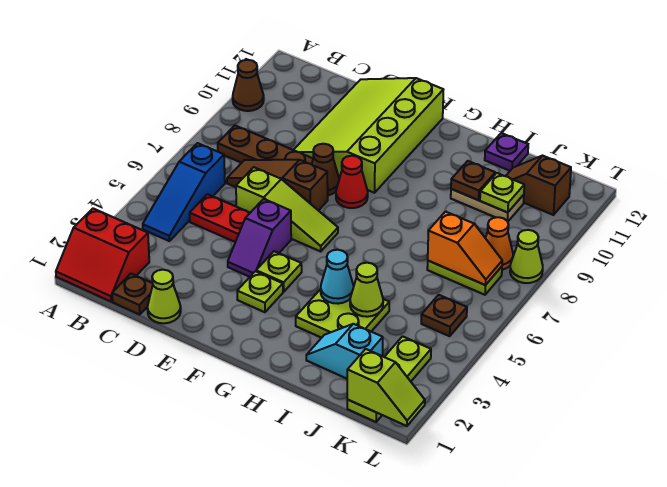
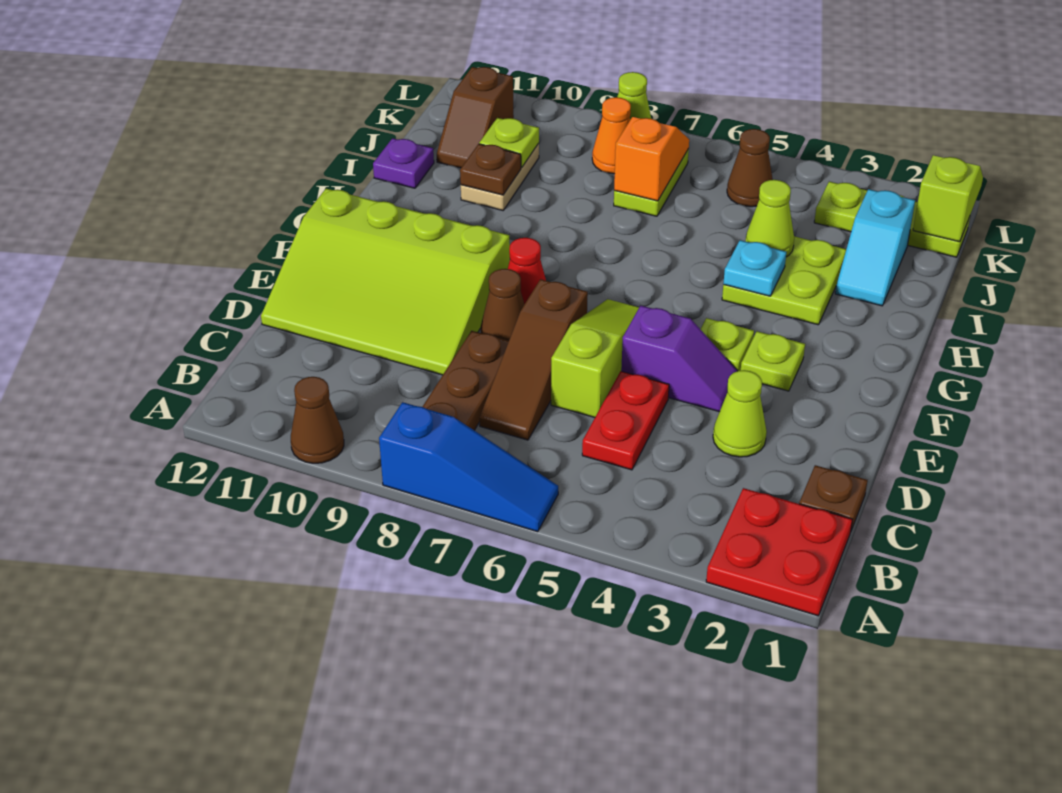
red 2x2 slope [56,209,149,301] -> red 2x2 plate [706,488,852,616]
blue 1x3 slope [143,143,225,241] -> blue 1x3 slope moved to [379,402,558,532]
lime 1x1 cone [147,270,181,323] -> lime 1x1 cone moved to [713,370,767,457]
cyan 1x1 cone [321,250,354,304] -> cyan 1x1 plate [723,240,786,296]
brown 1x1 plate [421,295,467,336] -> brown 1x1 cone [727,129,773,207]

